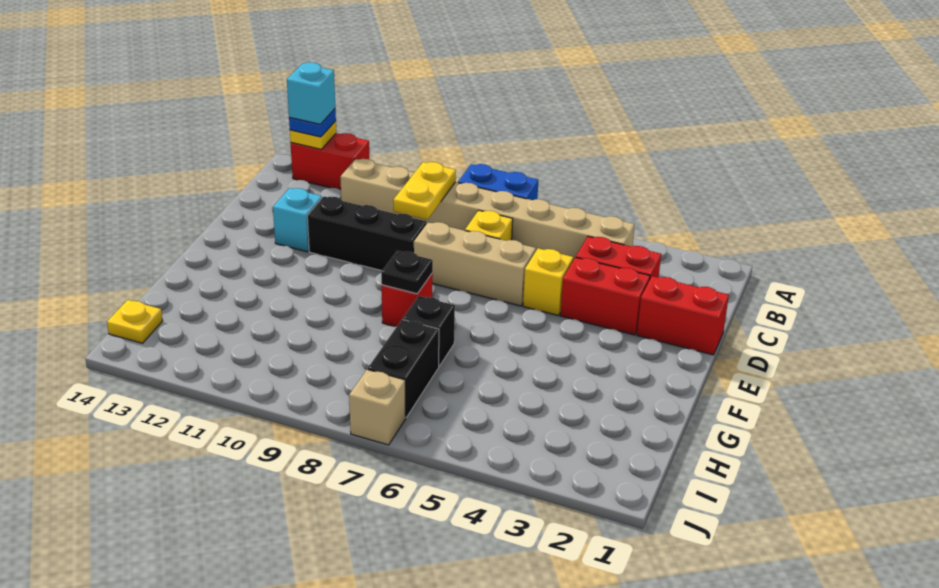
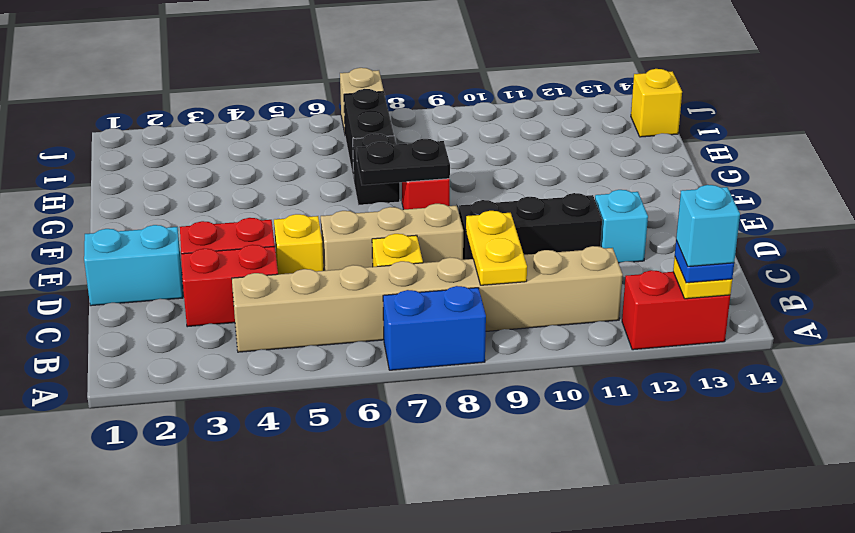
red 1x2 brick [637,276,729,355] -> cyan 1x2 brick [84,225,183,306]
black 1x1 plate [381,251,433,294] -> black 1x2 plate [357,139,450,185]
yellow 1x1 plate [107,300,163,343] -> yellow 1x1 brick [631,69,682,137]

